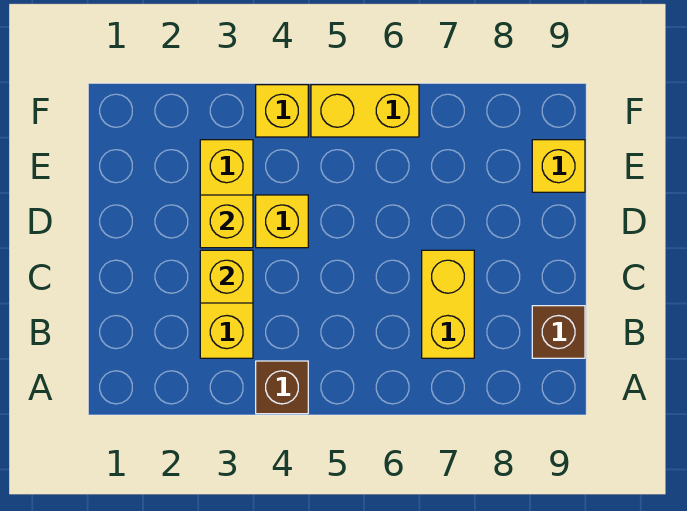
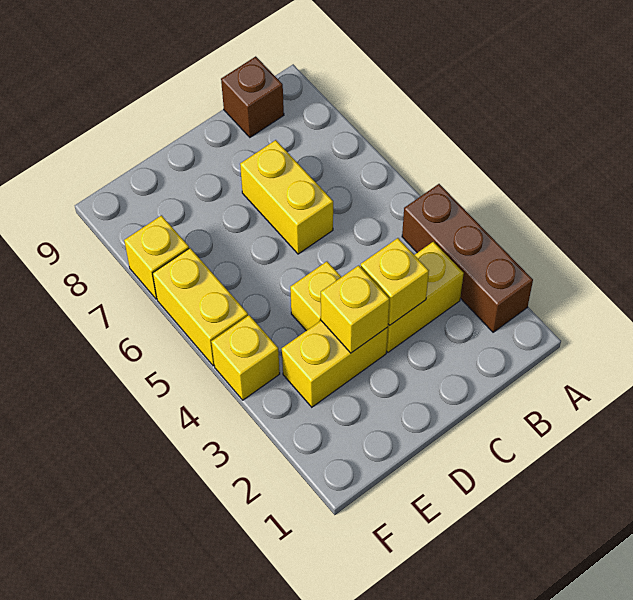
brown 1x1 brick [256,361,308,414] -> brown 1x3 brick [402,184,533,332]
yellow 1x2 brick [422,250,474,358] -> yellow 1x2 brick turned to [240,140,333,254]
yellow 1x1 brick [532,140,585,192] -> yellow 1x1 brick moved to [124,215,189,299]

